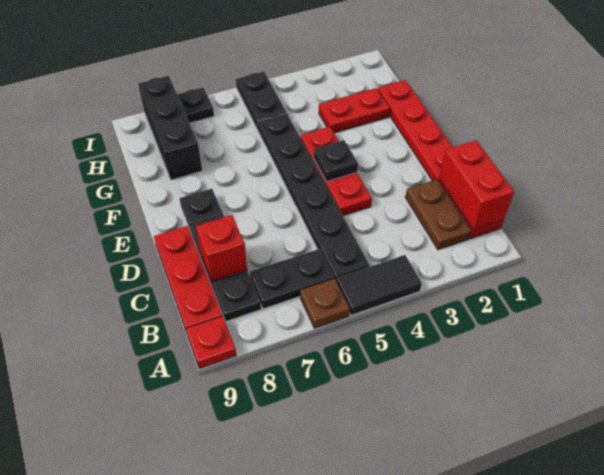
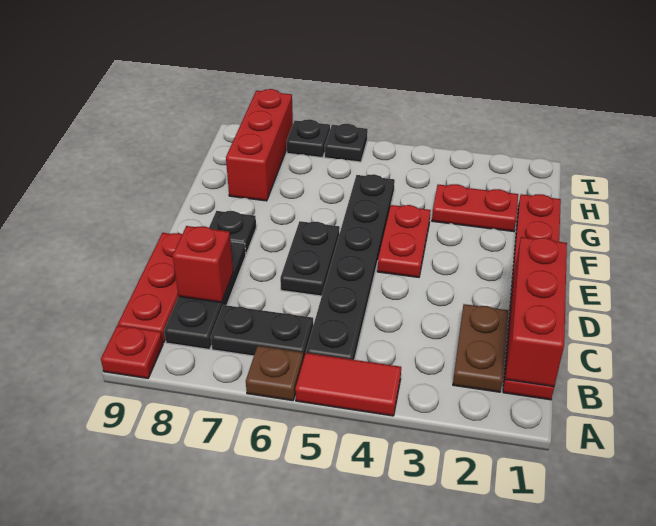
black 1x2 tile [336,255,422,315] -> red 1x2 tile [295,353,401,416]
red 1x2 brick [439,140,514,230] -> red 1x3 brick [505,237,567,387]
red 1x3 plate [301,127,372,216] -> red 1x2 plate [377,205,431,277]
black 1x1 plate [313,140,358,182] -> black 1x1 plate moved to [325,124,368,162]
black 1x3 brick [138,76,202,180] -> red 1x3 brick [226,89,293,201]
black 1x2 plate [236,71,286,129] -> black 1x2 plate moved to [280,221,340,296]

